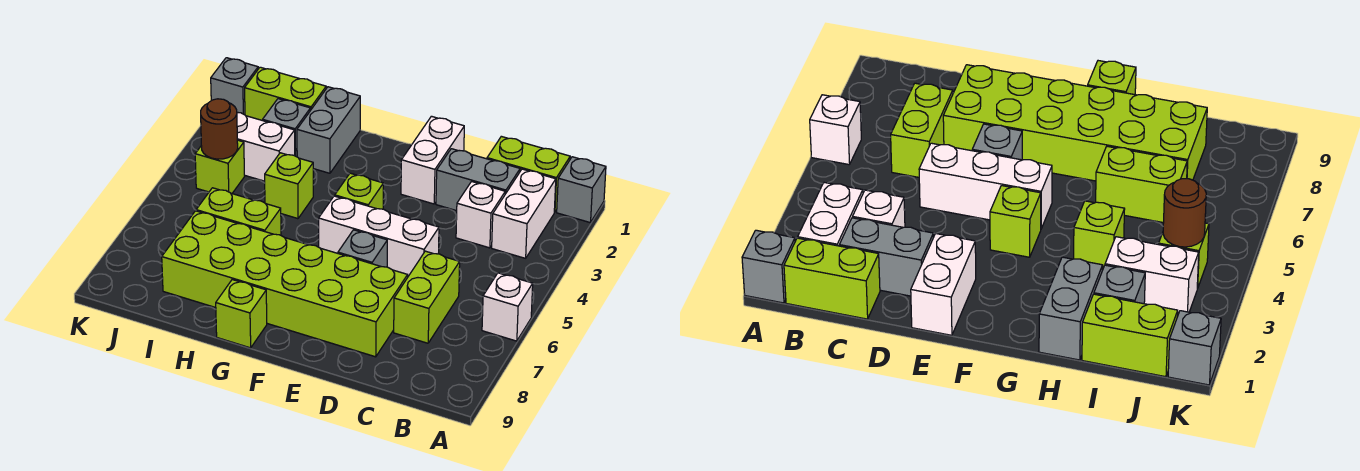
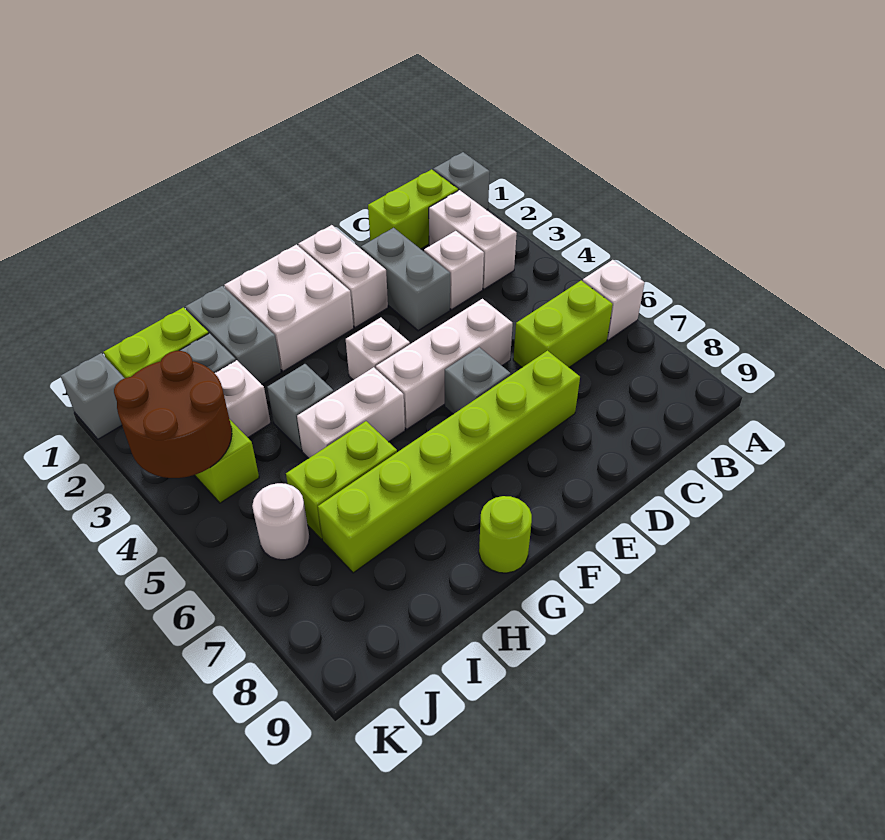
grey 1x2 brick [436,149,520,211] -> grey 1x2 brick turned to [361,228,450,331]
lime 1x2 brick [394,251,460,343] -> lime 1x2 brick turned to [513,281,613,367]
lime 2x6 brick [162,211,408,357] -> lime 1x6 brick [318,350,580,573]
none -> white 2x2 brick [224,245,354,371]
lime 1x1 brick [335,173,383,209] -> white 1x1 brick [346,318,410,380]
none -> white 1x2 brick [297,367,405,458]
lime 1x1 brick [216,280,267,348] -> lime 1x1 round brick [479,496,532,573]
lime 1x1 brick [265,153,313,219] -> grey 1x1 brick [267,364,334,451]
brown 1x1 round brick [201,99,238,159] -> brown 2x2 round brick [114,351,232,478]
none -> white 1x1 round brick [252,483,309,560]

